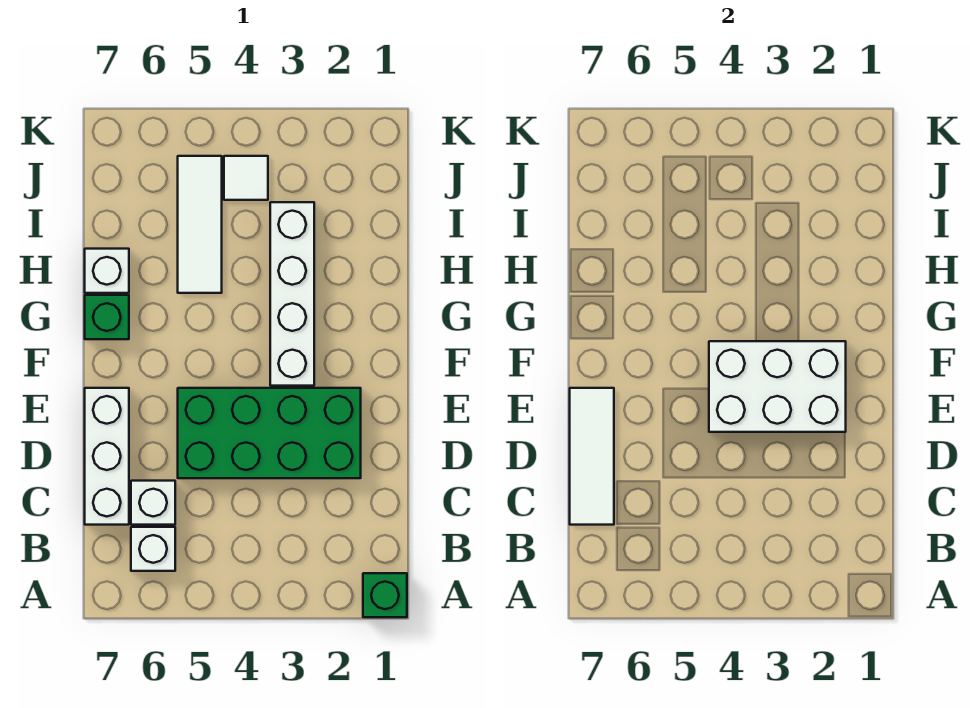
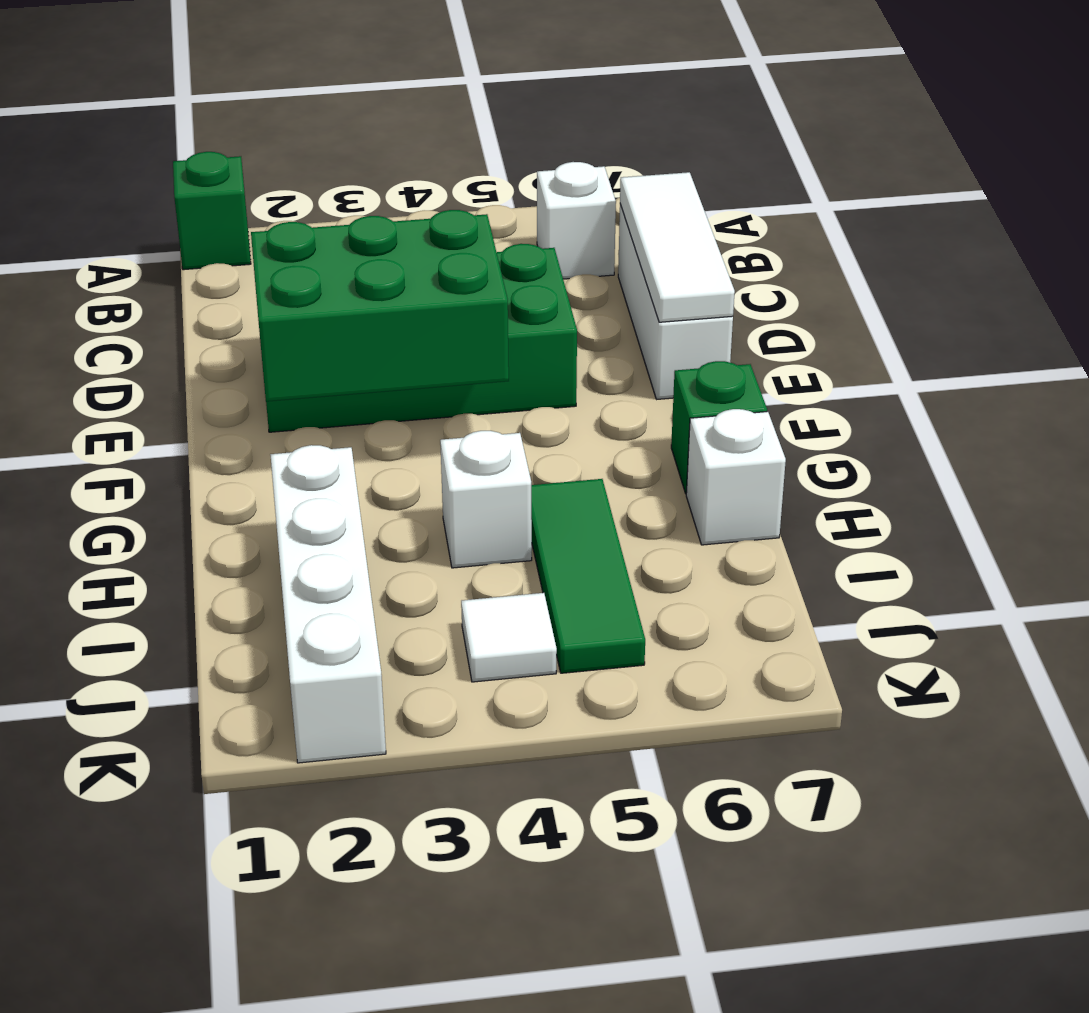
white 1x1 brick [131,481,175,525] -> white 1x1 brick moved to [440,431,532,568]
white 2x3 brick [709,341,846,432] -> green 2x3 brick [251,210,509,401]
white 1x4 brick [270,202,314,386] -> white 1x4 brick moved to [270,445,386,763]
white 1x3 tile [178,156,222,293] -> green 1x3 tile [531,479,645,673]

